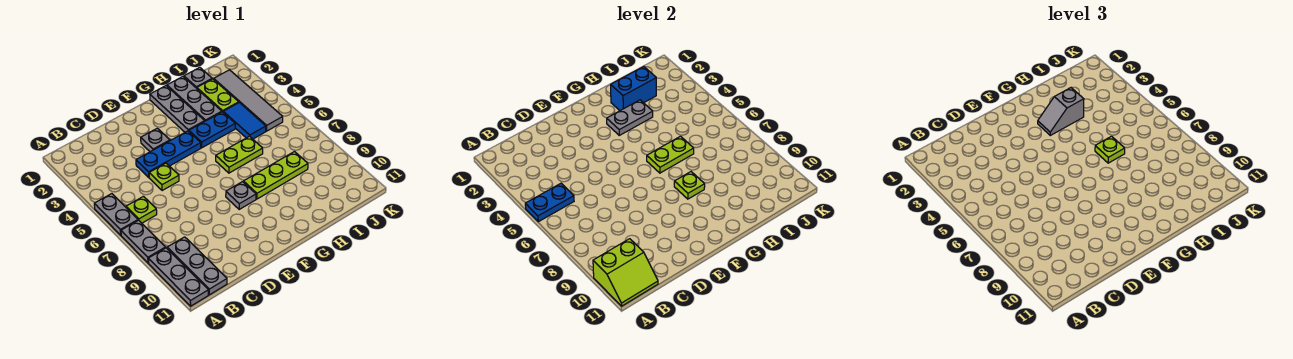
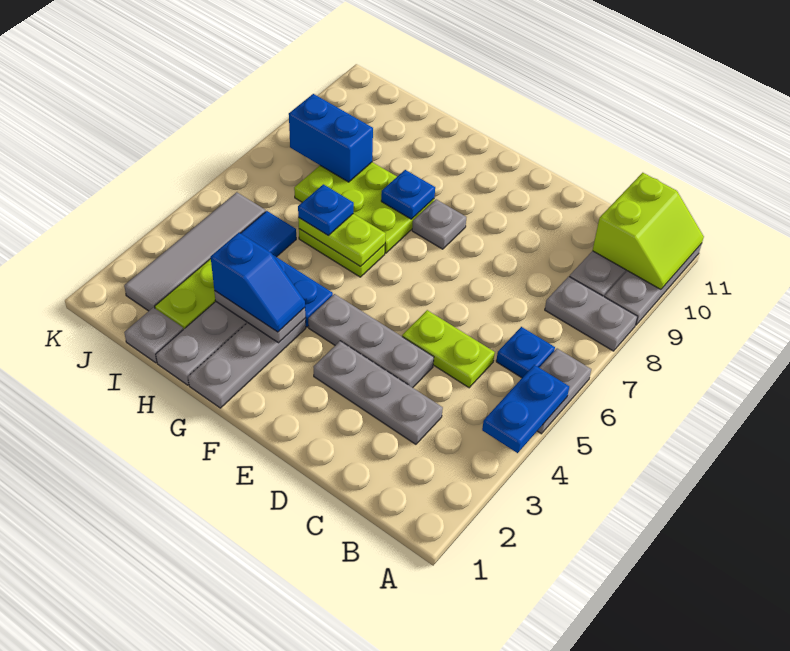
blue 1x2 plate [525,183,574,222] -> blue 1x2 plate turned to [482,365,569,453]
grey 1x2 plate [121,220,166,263] -> grey 1x2 plate turned to [545,276,638,351]
lime 2x2 slope [593,239,658,306] -> lime 2x2 slope turned to [593,173,704,289]
lime 1x1 plate [126,196,157,223] -> blue 1x1 plate [496,327,555,378]
blue 1x3 plate [136,131,201,177] -> grey 1x3 plate [308,294,434,388]
lime 1x1 plate [149,163,179,191] -> lime 1x2 plate [402,310,495,388]
grey 1x1 plate [141,128,170,152] -> grey 1x3 plate [314,341,443,444]
grey 1x2 slope [1038,88,1084,135] -> blue 1x2 slope [211,233,305,332]
lime 1x3 plate [244,152,308,199] -> lime 2x3 plate [294,162,434,253]
lime 1x1 plate [674,172,705,199] -> blue 1x1 plate [381,170,435,219]
blue 1x2 brick [611,67,656,111] -> blue 1x2 brick moved to [289,94,373,182]
lime 1x1 plate [1095,136,1125,163] -> blue 1x1 plate [298,184,354,235]

